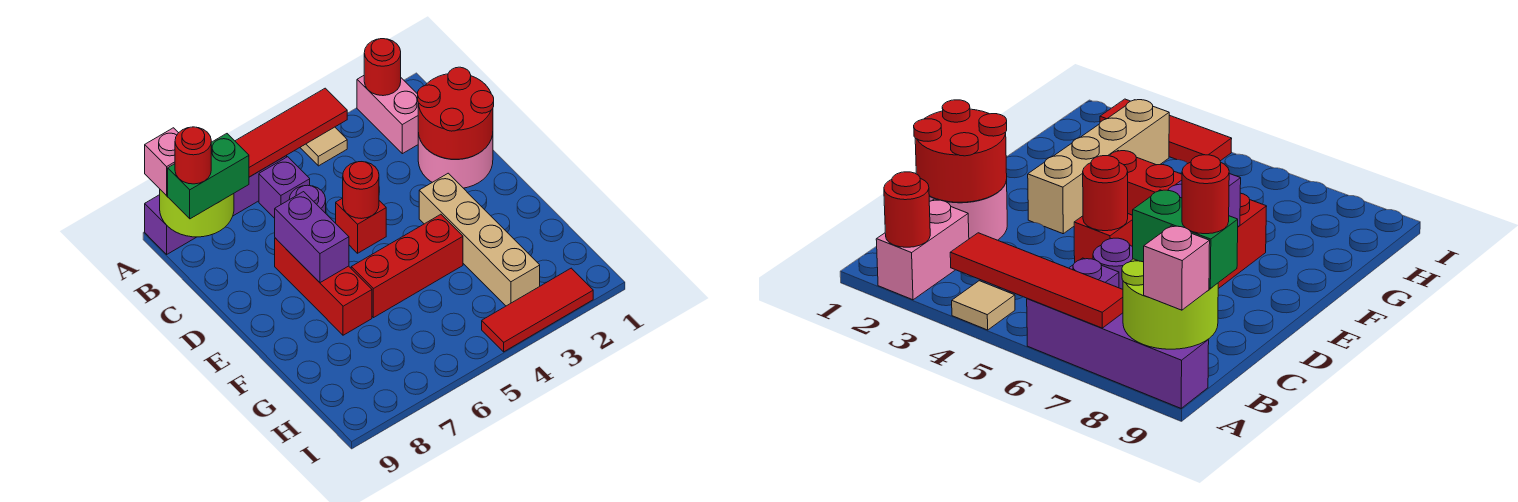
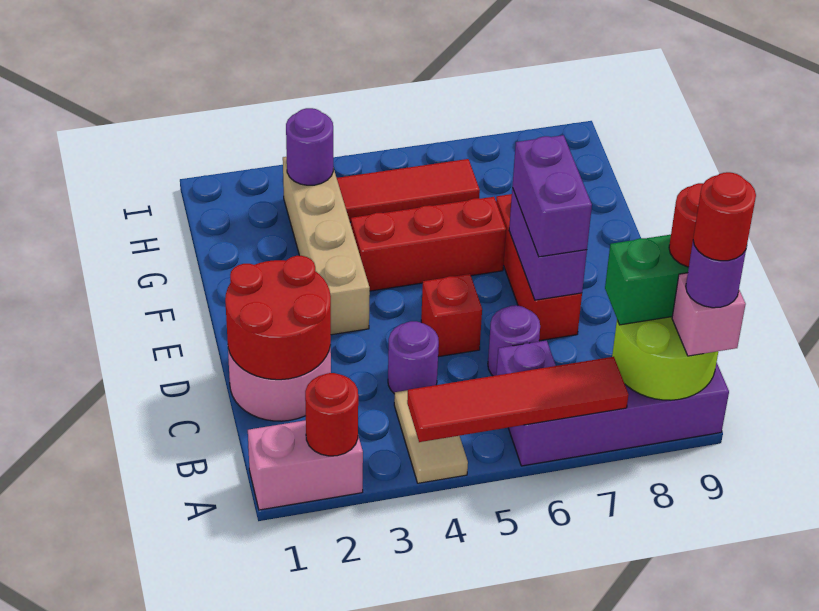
pink 1x2 brick [357,76,418,154] -> pink 1x2 brick turned to [248,420,363,510]
tan 1x1 tile [300,127,347,166] -> tan 1x2 tile [394,390,468,483]
none -> purple 1x1 round brick [686,241,746,308]
none -> purple 1x1 round brick [388,321,439,394]
red 1x1 round brick [343,162,379,219] -> red 1x1 round brick moved to [693,172,756,261]
none -> purple 1x2 brick [512,135,592,257]
none -> purple 1x1 round brick [286,108,333,185]
red 1x3 tile [482,268,593,352] -> red 1x3 tile moved to [337,159,480,222]

